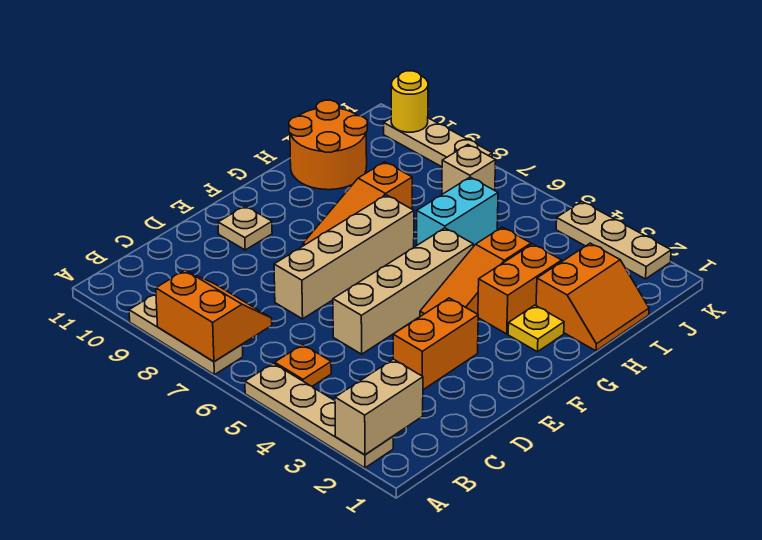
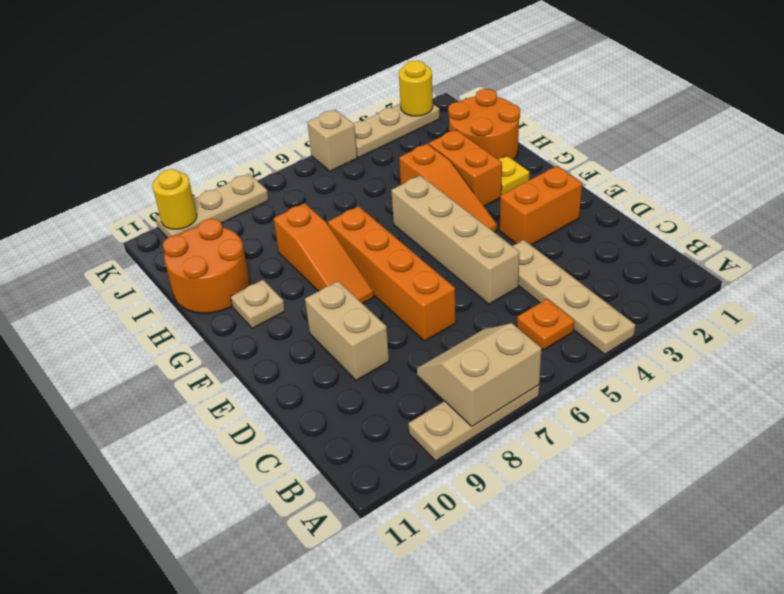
tan 1x4 plate [245,363,393,468] -> tan 1x4 plate turned to [513,240,635,354]
tan 1x2 brick [335,359,423,455] -> tan 1x2 brick moved to [305,281,389,380]
orange 2x2 slope [156,270,272,361] -> tan 2x2 slope [417,323,542,426]
orange 1x2 brick [393,298,478,390] -> orange 1x2 brick turned to [500,166,582,245]
tan 1x4 brick [274,195,414,319] -> orange 1x4 brick [328,206,456,341]
tan 1x1 plate [218,206,272,250] -> tan 1x1 plate moved to [230,280,285,328]
orange 2x2 slope [536,243,649,351] -> orange 2x2 round brick [448,89,520,160]
cyan 1x2 brick [417,177,498,246] -> none
tan 1x1 brick [442,145,496,194] -> tan 1x1 brick moved to [307,110,357,171]
none -> yellow 1x1 round brick [399,61,433,116]

